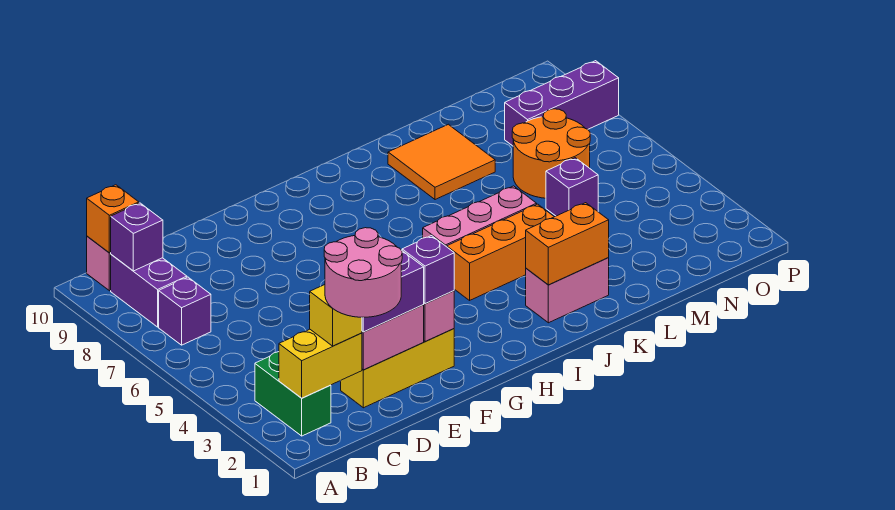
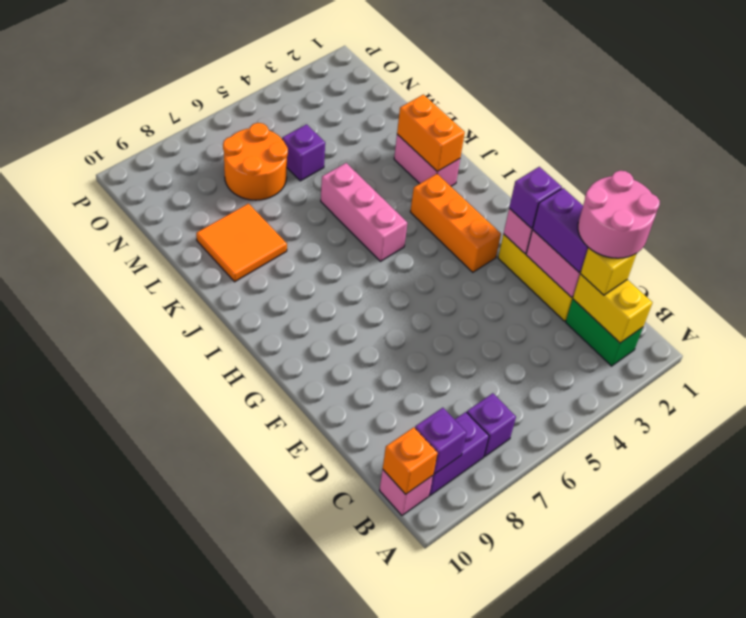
green 1x2 brick [255,352,331,436] -> green 1x2 brick turned to [566,299,643,366]
orange 1x3 brick [447,204,554,300] -> orange 1x3 brick moved to [410,174,501,272]
purple 1x3 brick [505,61,619,146] -> none

